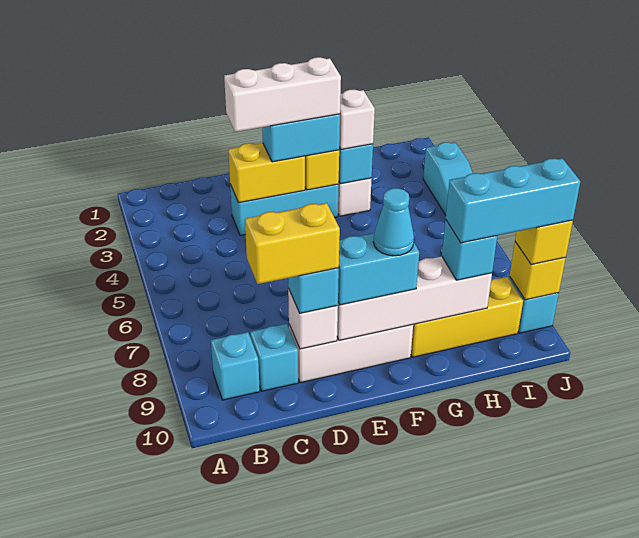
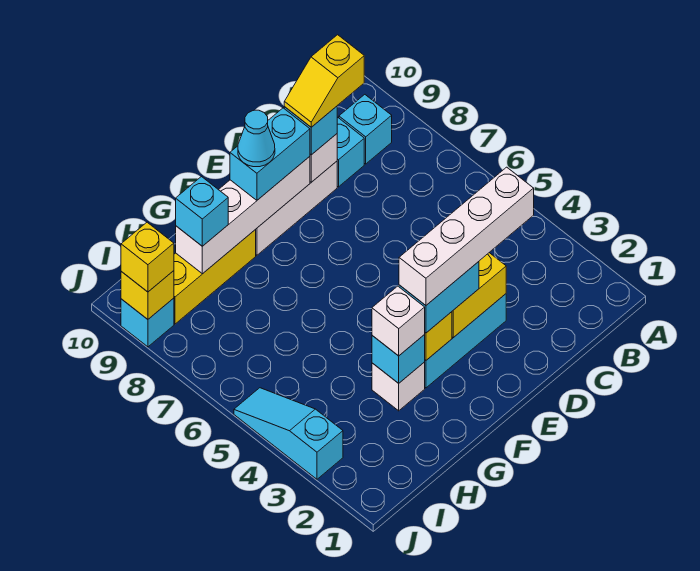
yellow 1x2 brick [245,203,340,284] -> yellow 1x2 slope [284,35,364,127]
white 1x3 brick [224,57,341,132] -> white 1x4 brick [399,167,534,305]
cyan 1x3 brick [446,158,580,243] -> none

